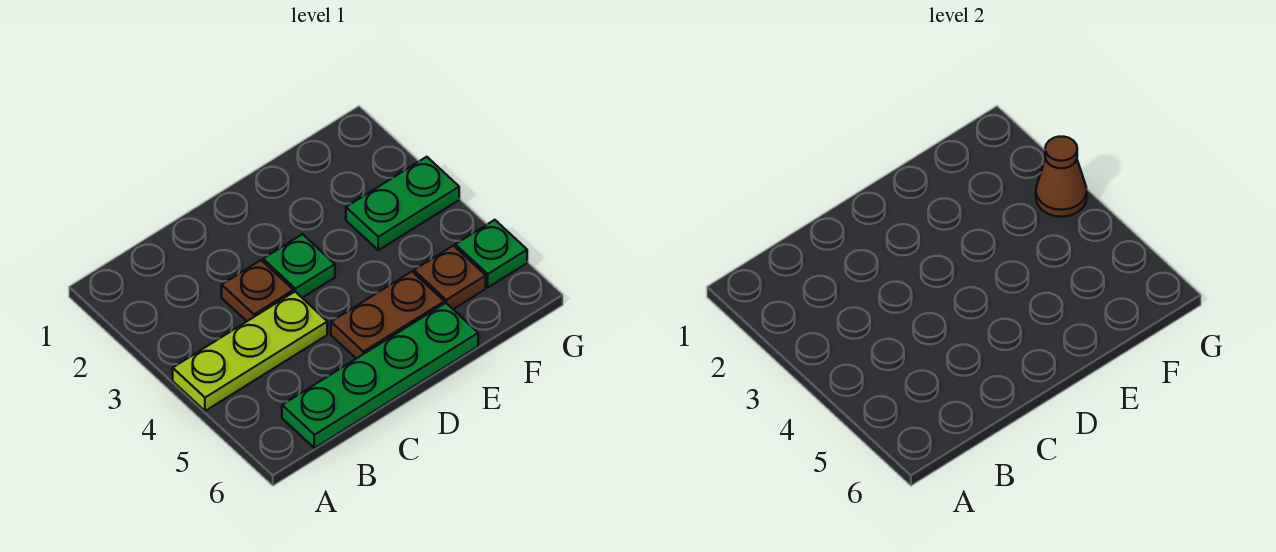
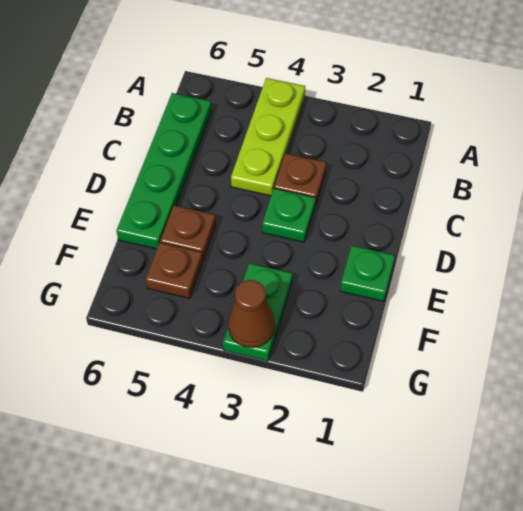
brown 1x2 plate [331,272,444,359] -> brown 1x1 plate [160,205,216,259]
green 1x1 plate [455,220,527,287] -> green 1x1 plate moved to [340,245,395,301]

